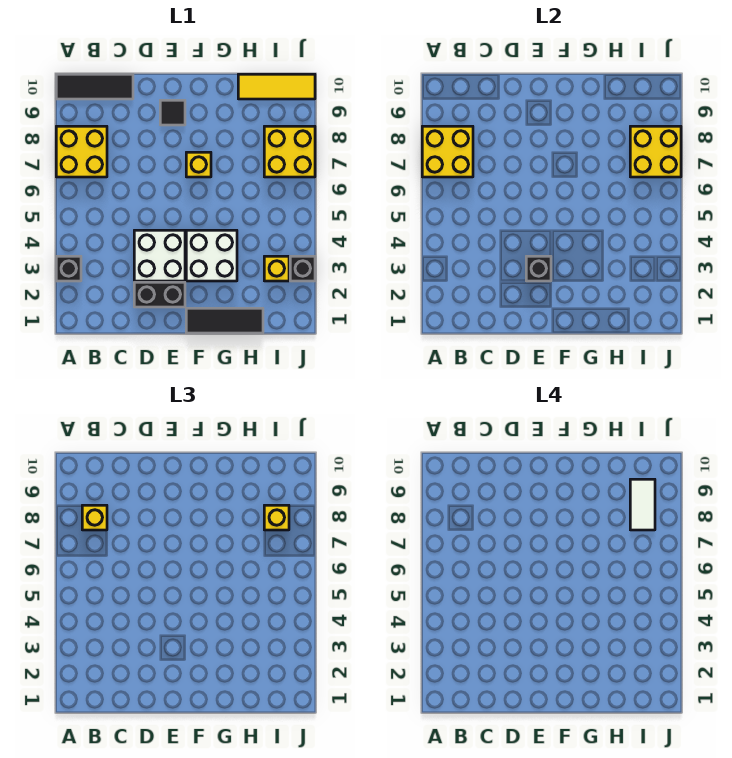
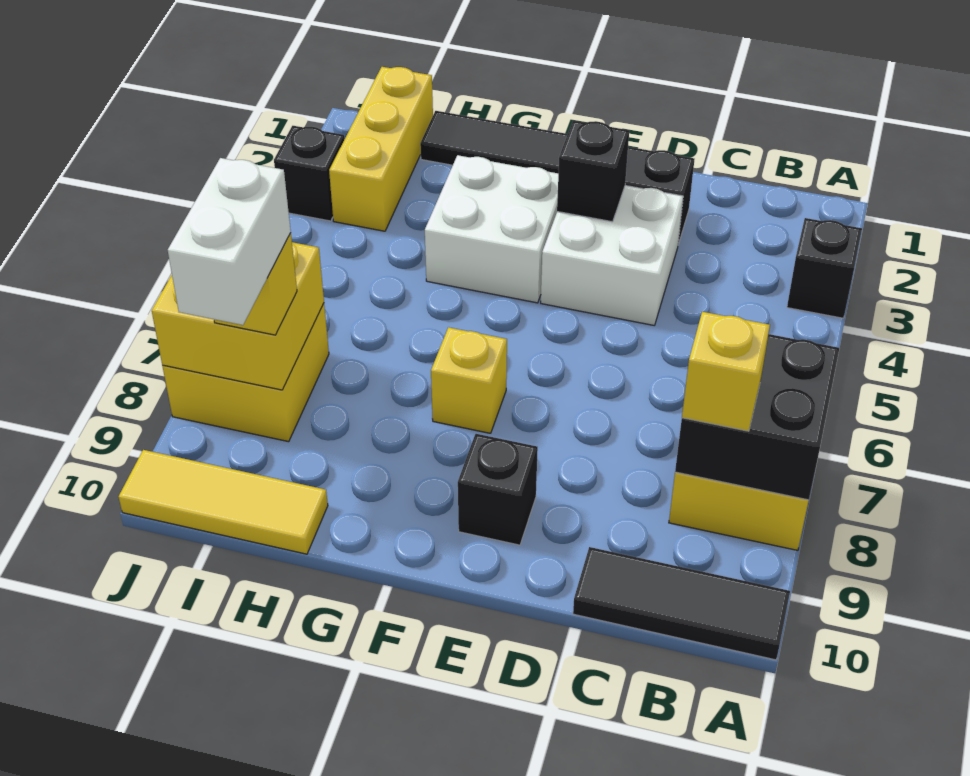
yellow 2x2 brick [422,126,473,177] -> black 2x2 brick [675,334,839,500]
black 1x1 tile [160,100,185,125] -> black 1x1 brick [458,434,538,545]
yellow 1x1 brick [264,256,289,281] -> yellow 1x3 brick [329,67,433,231]
white 1x2 tile [630,479,655,530] -> white 1x2 brick [168,158,291,325]

